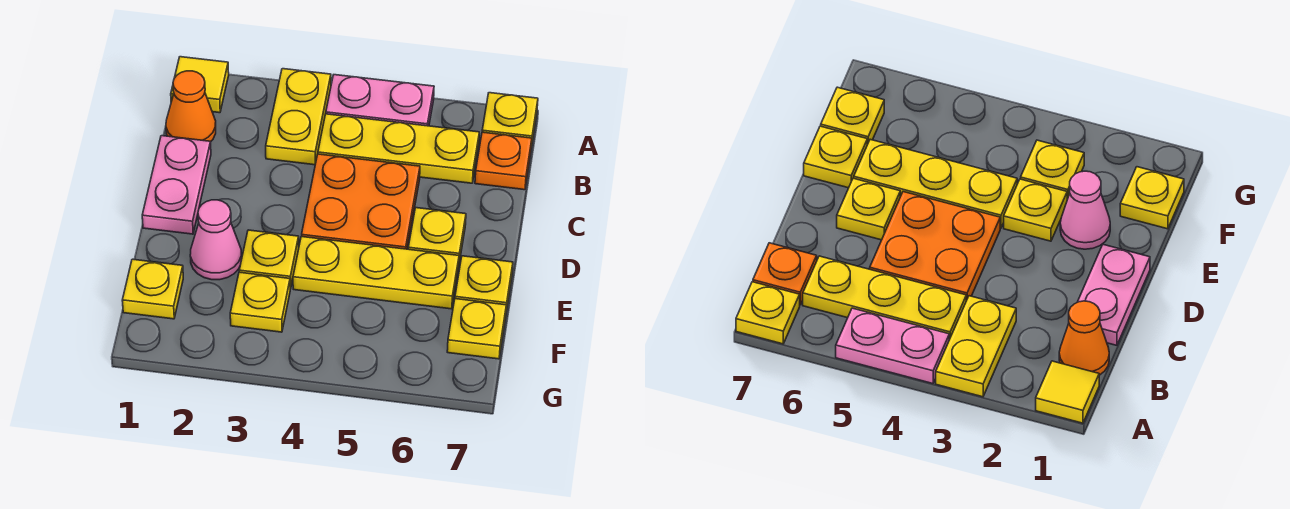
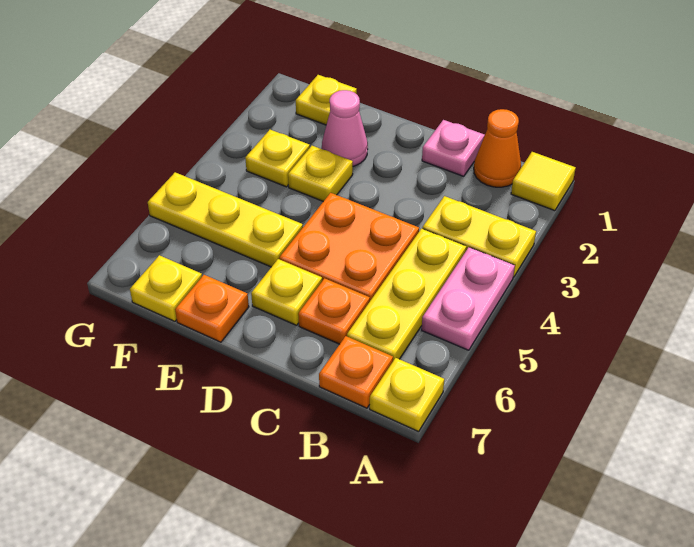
pink 1x2 plate [142,136,211,234] -> pink 1x1 plate [422,120,485,176]
none -> orange 1x1 plate [298,278,370,344]
yellow 1x3 plate [293,237,459,309] -> yellow 1x3 plate turned to [148,172,303,267]
yellow 1x1 plate [455,256,513,311] -> orange 1x1 plate [175,275,249,342]

